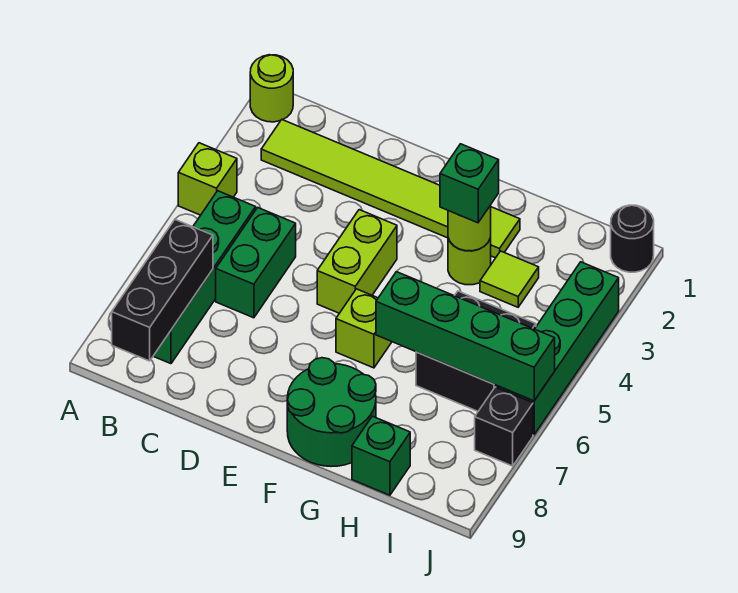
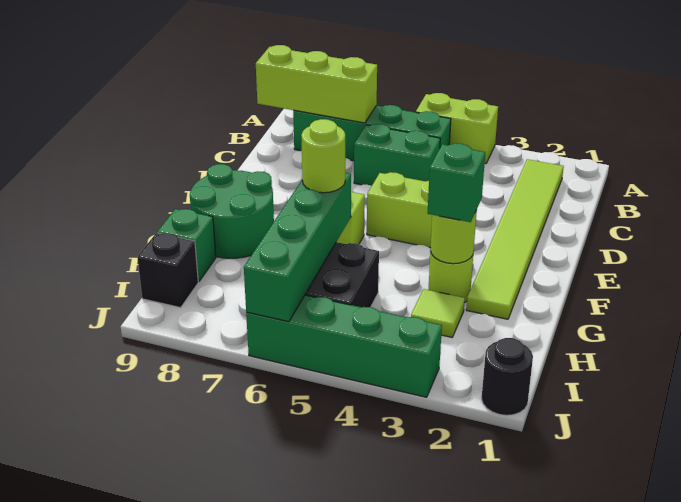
lime 1x1 round brick [250,55,293,122] -> lime 1x1 round brick moved to [301,119,345,193]
lime 1x1 brick [178,143,237,215] -> lime 1x2 brick [416,93,498,164]
black 1x3 brick [112,220,213,361] -> lime 1x3 brick [256,45,377,123]
black 1x1 brick [475,387,533,466] -> black 1x1 brick moved to [137,233,198,308]

